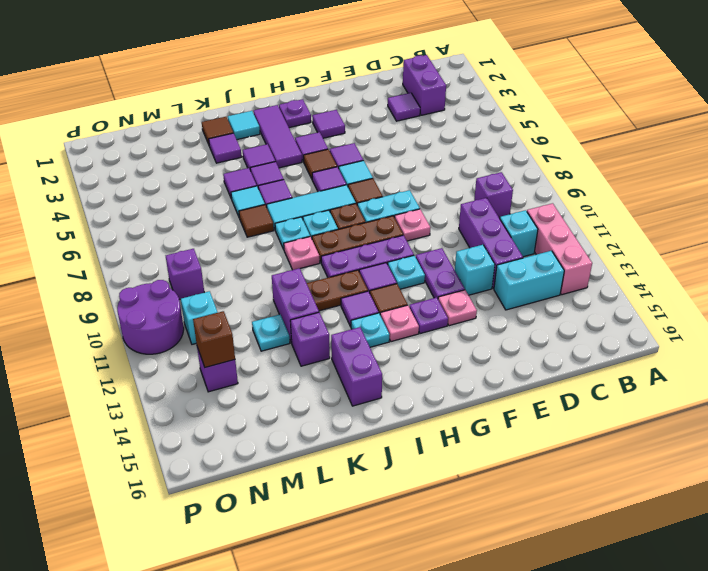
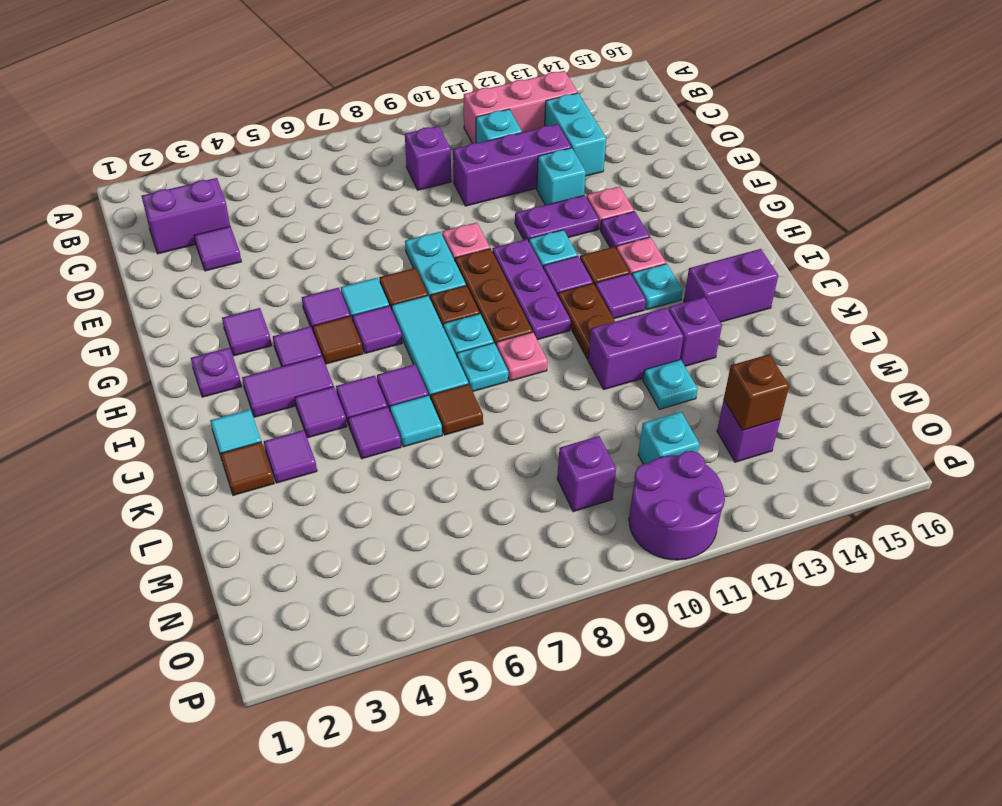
purple 1x3 tile [253,105,302,168] -> purple 1x2 tile [242,356,334,417]

